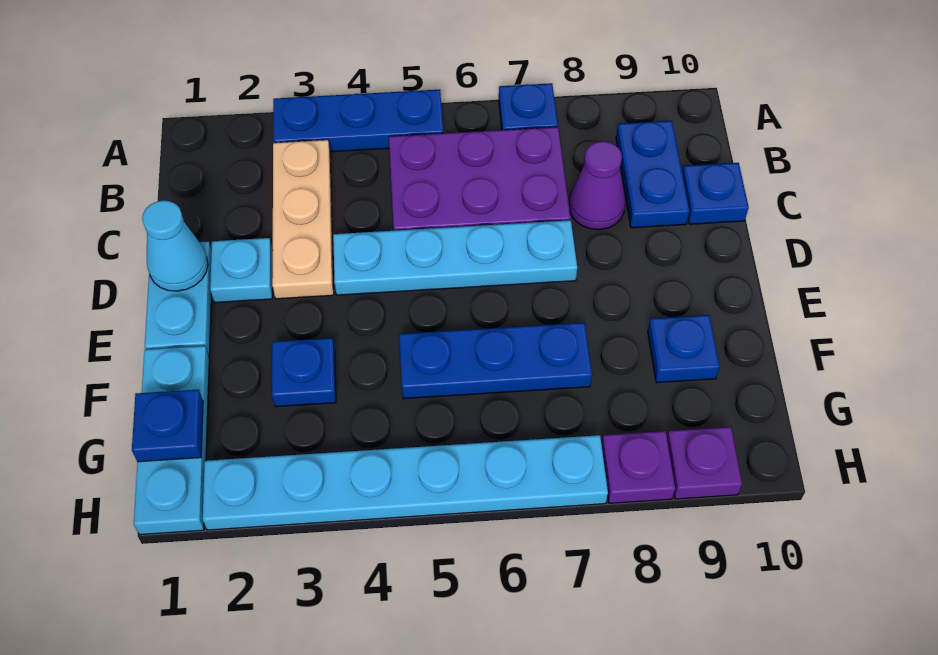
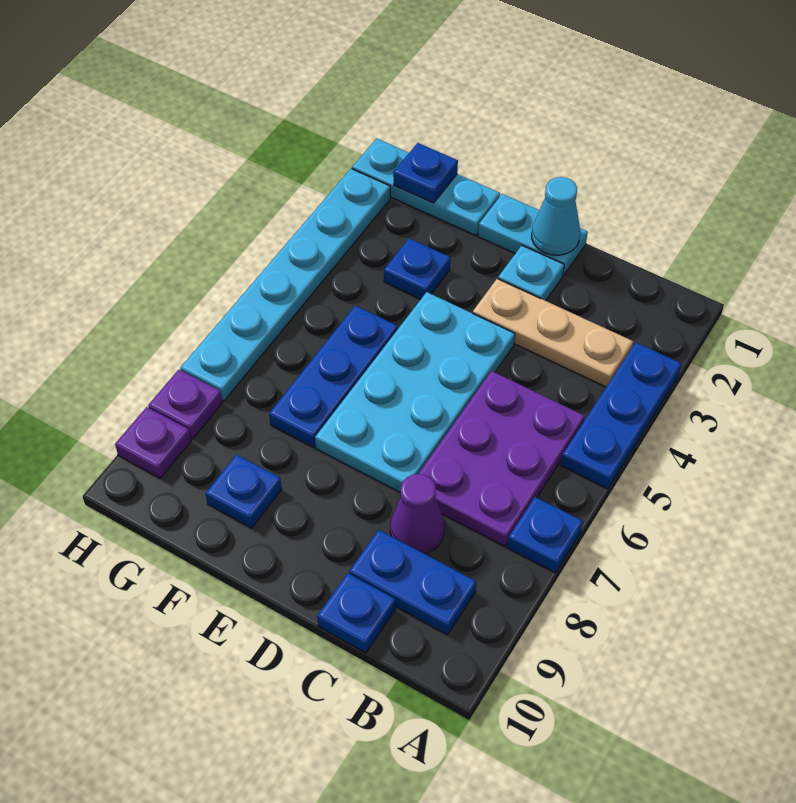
cyan 1x4 plate [333,220,577,295] -> cyan 2x4 plate [315,292,515,493]

